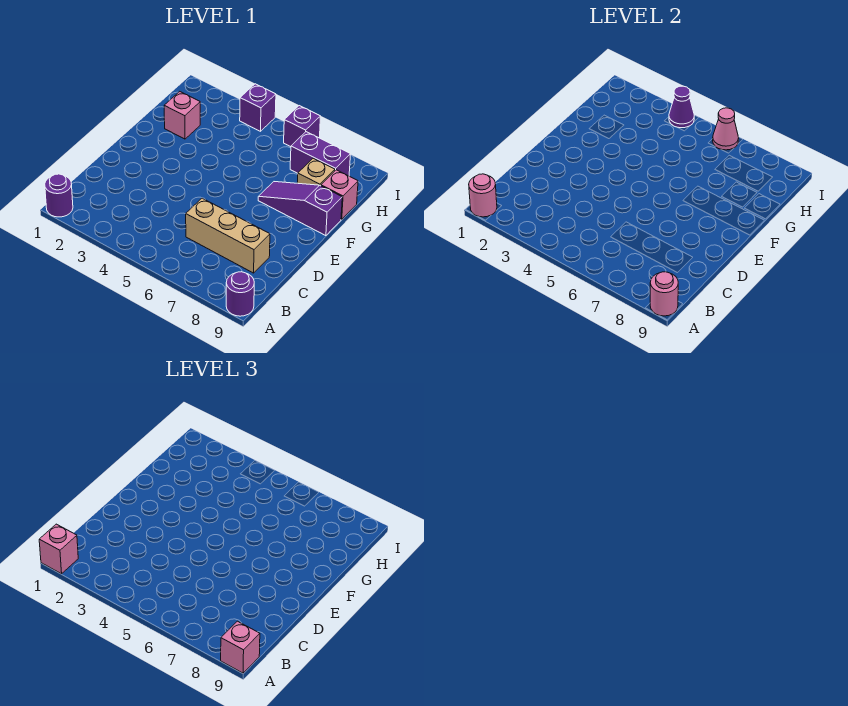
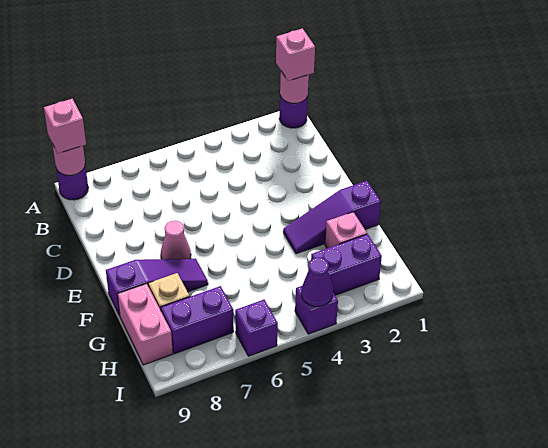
tan 1x3 brick [186,198,270,273] -> none
none -> purple 1x3 slope [283,181,381,254]
pink 1x1 brick [321,170,358,219] -> pink 1x2 brick [117,284,173,365]
none -> purple 1x2 brick [311,234,382,295]
pink 1x1 cone [713,108,739,150] -> pink 1x1 cone moved to [161,221,191,259]

